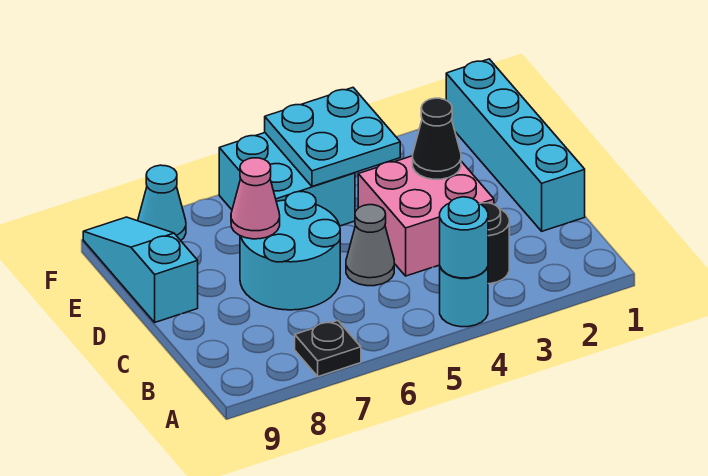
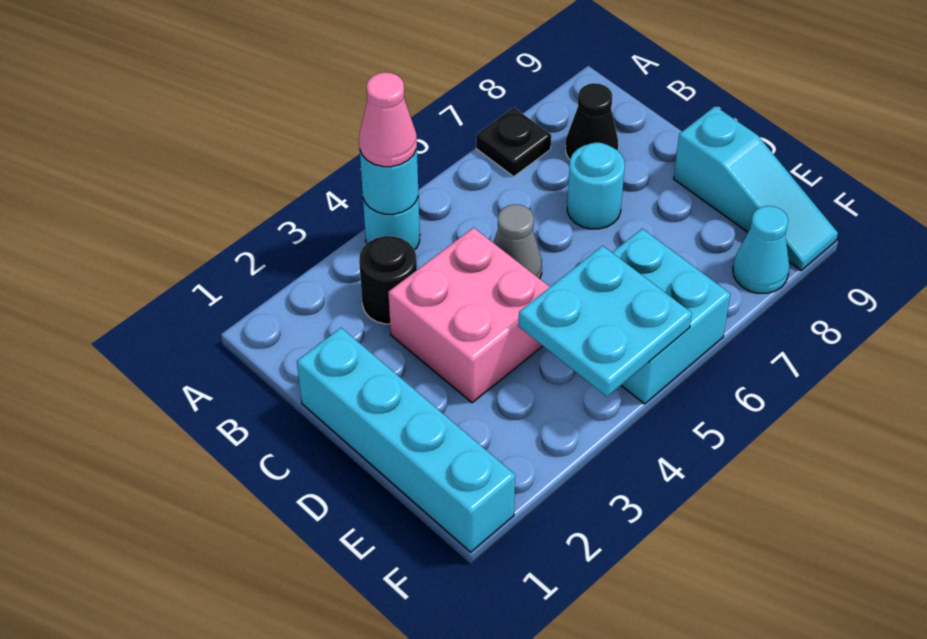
cyan 2x2 round brick [240,192,340,310] -> cyan 1x1 round brick [567,143,625,229]
black 1x1 cone [413,98,461,179] -> black 1x1 cone moved to [565,83,618,159]
pink 1x1 cone [231,158,280,239] -> pink 1x1 cone moved to [359,72,417,167]

